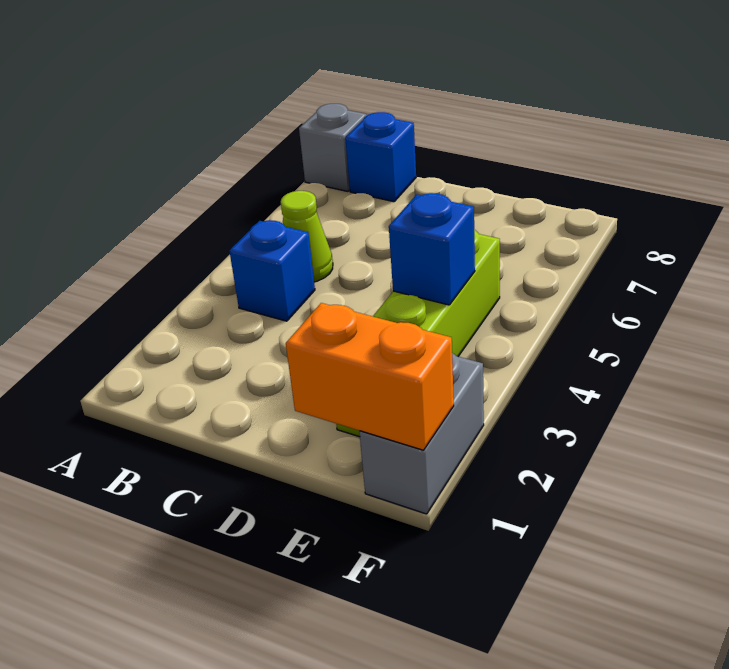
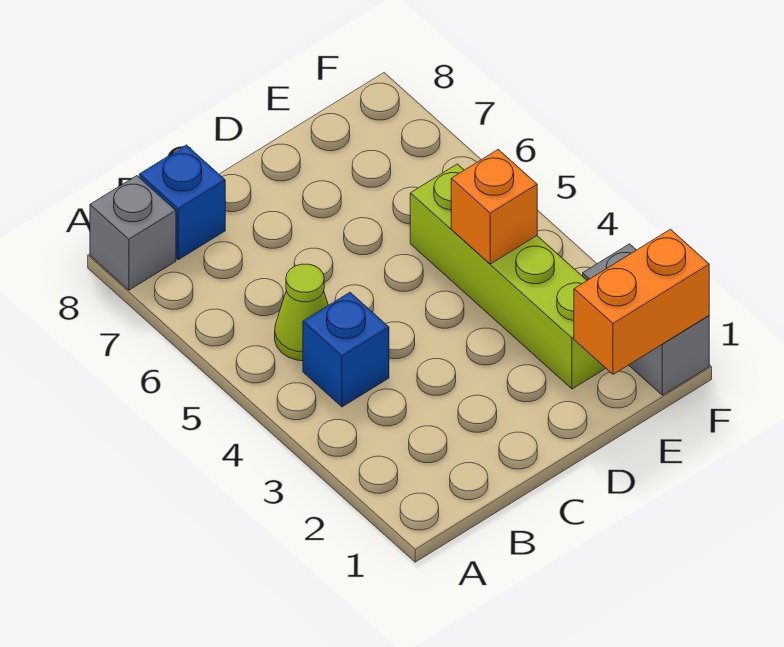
blue 1x1 brick [389,193,475,305] -> orange 1x1 brick [451,150,537,264]

